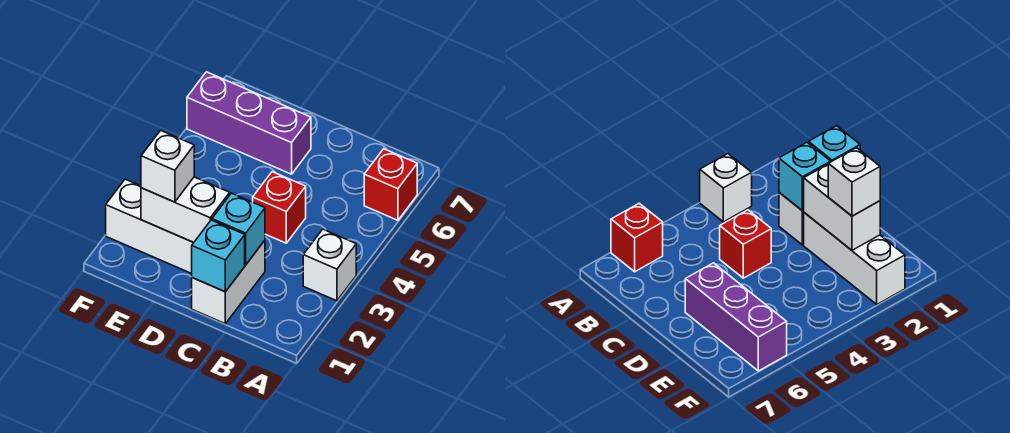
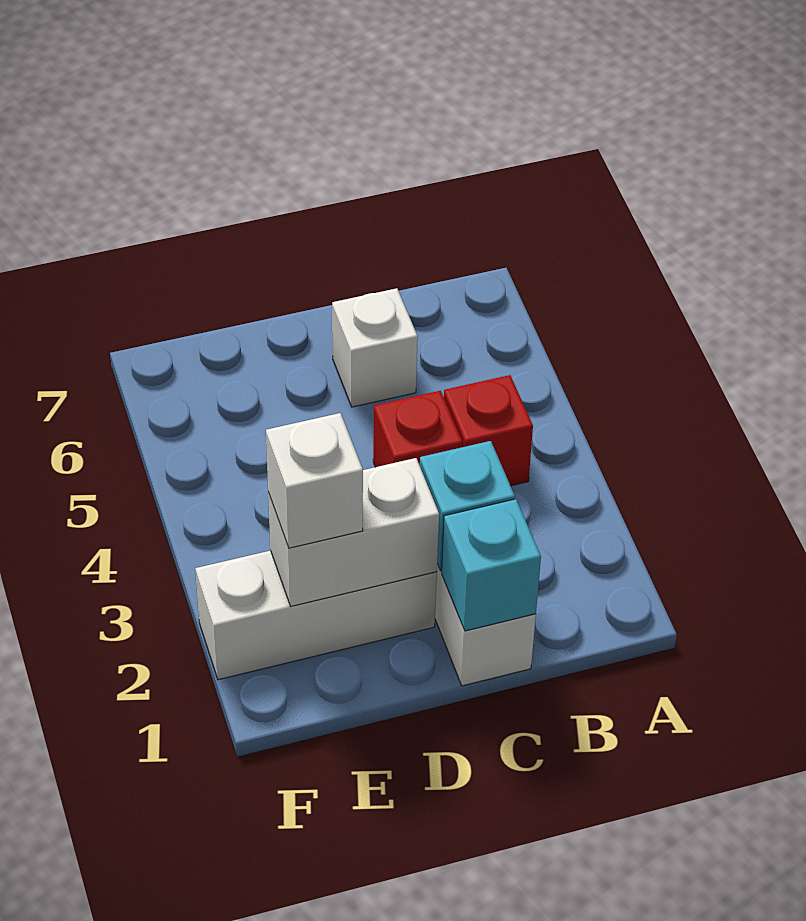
white 1x1 brick [303,229,356,301] -> white 1x1 brick moved to [332,288,418,407]
red 1x1 brick [364,149,417,220] -> red 1x1 brick moved to [444,375,533,486]
purple 1x3 brick [187,72,311,174] -> none

